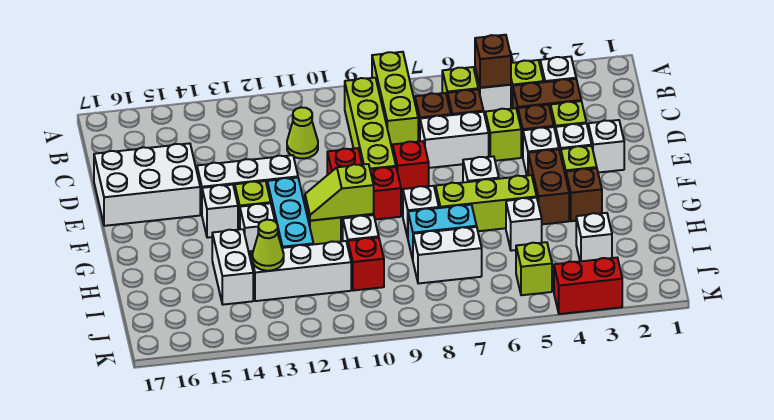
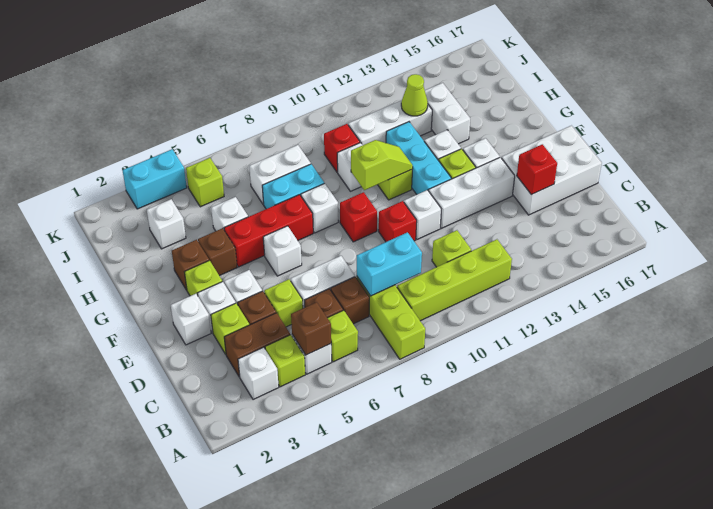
lime 1x4 brick [345,78,396,170] -> lime 1x4 brick turned to [397,239,512,321]
none -> cyan 1x2 brick [357,232,422,296]
lime 1x1 cone [287,107,318,158] -> lime 1x1 brick [432,230,471,267]
red 1x1 brick [393,141,429,194] -> red 1x1 brick moved to [517,144,557,195]
none -> white 1x1 brick [404,190,441,239]
brown 1x2 brick [528,149,569,224] -> brown 1x1 brick [198,228,237,276]
lime 1x3 brick [435,175,537,231] -> red 1x3 brick [224,195,313,267]
red 1x2 brick [554,258,622,314] -> cyan 1x2 brick [123,149,187,209]

